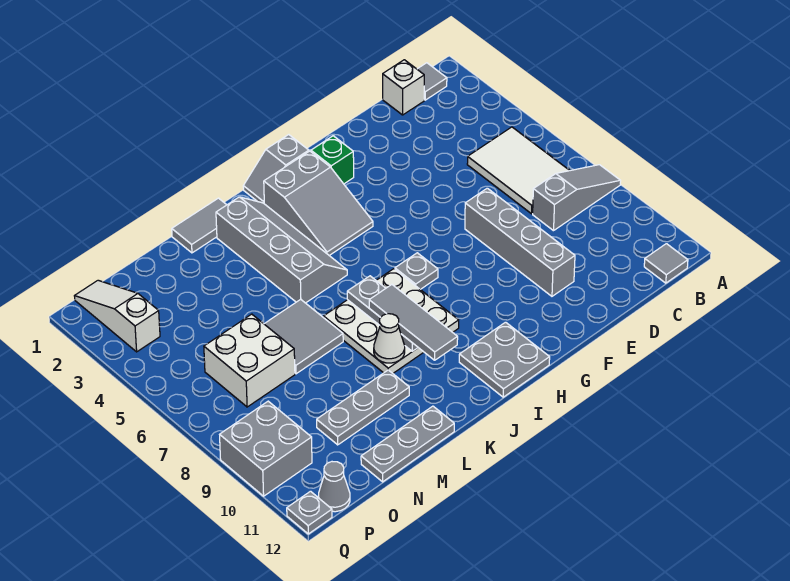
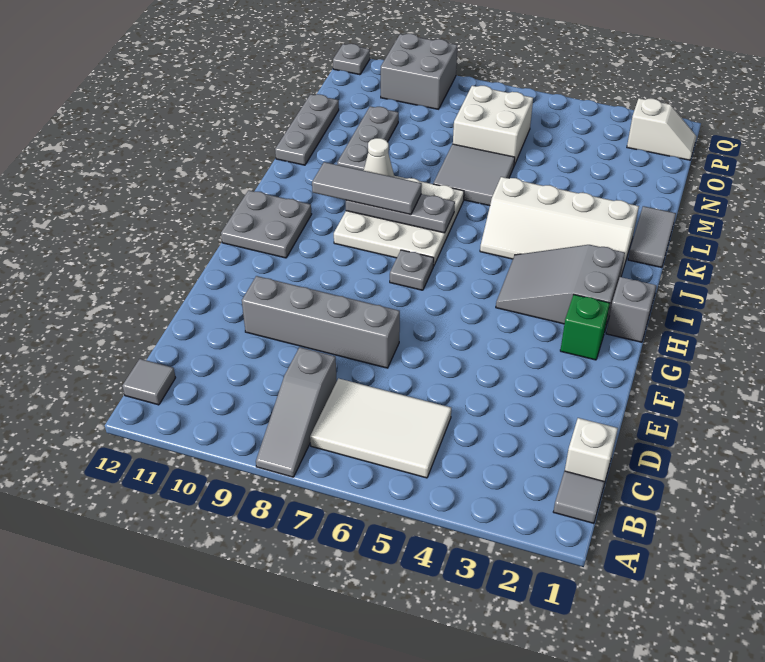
grey 2x4 slope [216,197,347,303] -> white 2x4 slope [480,177,639,277]
white 1x3 slope [75,280,160,352] -> white 1x2 slope [627,98,697,160]
grey 1x1 cone [318,462,350,512] -> none

